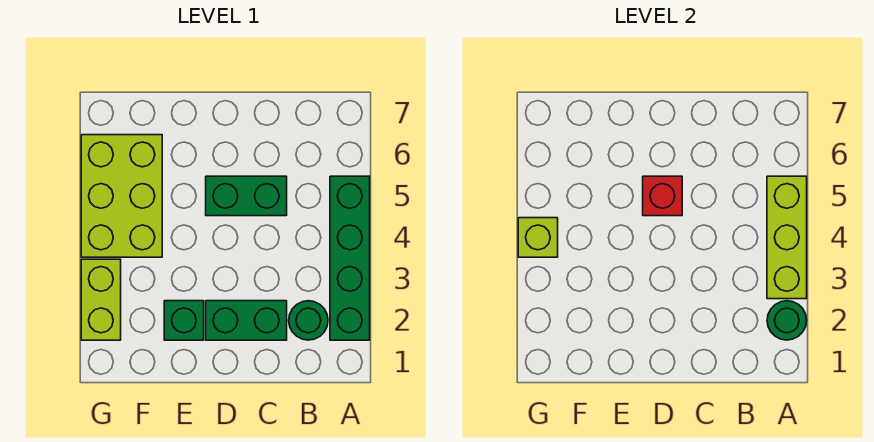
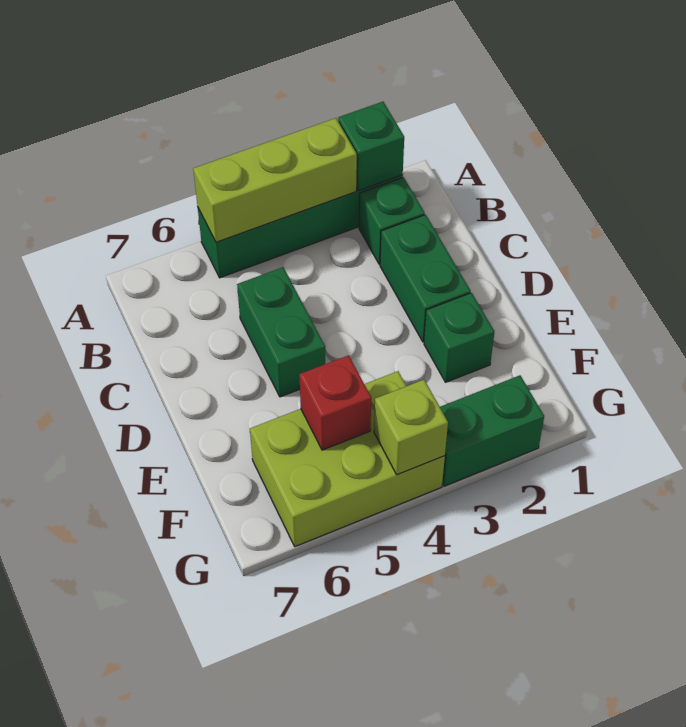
green 1x1 round brick [767,301,807,340] -> green 1x1 brick [338,102,404,190]
green 1x1 round brick [289,301,328,340] -> green 1x1 brick [359,177,425,264]
red 1x1 brick [643,176,682,216] -> red 1x1 brick moved to [299,355,371,450]
lime 1x2 brick [81,259,121,340] -> green 1x2 brick [440,375,544,486]

